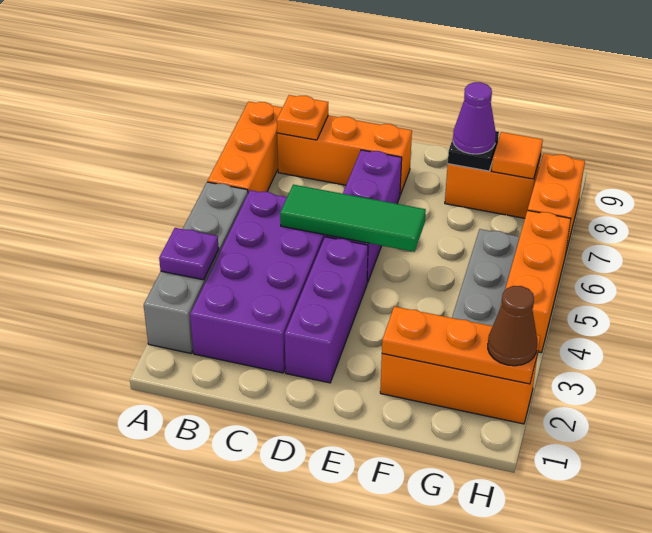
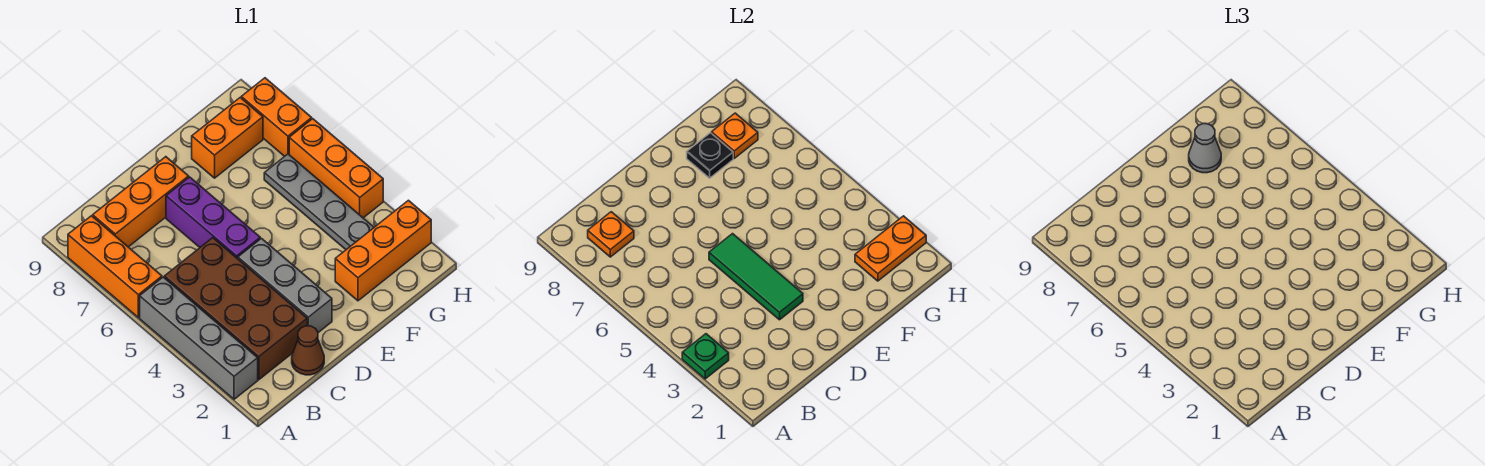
purple 1x1 plate [159,228,219,280] -> green 1x1 plate [682,334,729,379]
purple 2x4 brick [190,190,325,373] -> brown 2x4 brick [164,238,307,380]
green 1x3 tile [280,185,426,252] -> green 1x3 tile turned to [709,234,803,320]
purple 1x3 brick [285,237,368,383] -> grey 1x3 brick [238,238,332,333]
orange 1x3 plate [382,306,540,384] -> orange 1x2 plate [855,216,926,281]
purple 1x1 cone [453,82,496,154] -> grey 1x1 cone [1189,124,1221,173]
orange 1x1 tile [492,132,543,179] -> orange 1x1 plate [712,113,758,158]
brown 1x1 cone [488,286,537,366] -> brown 1x1 cone moved to [292,326,324,375]

